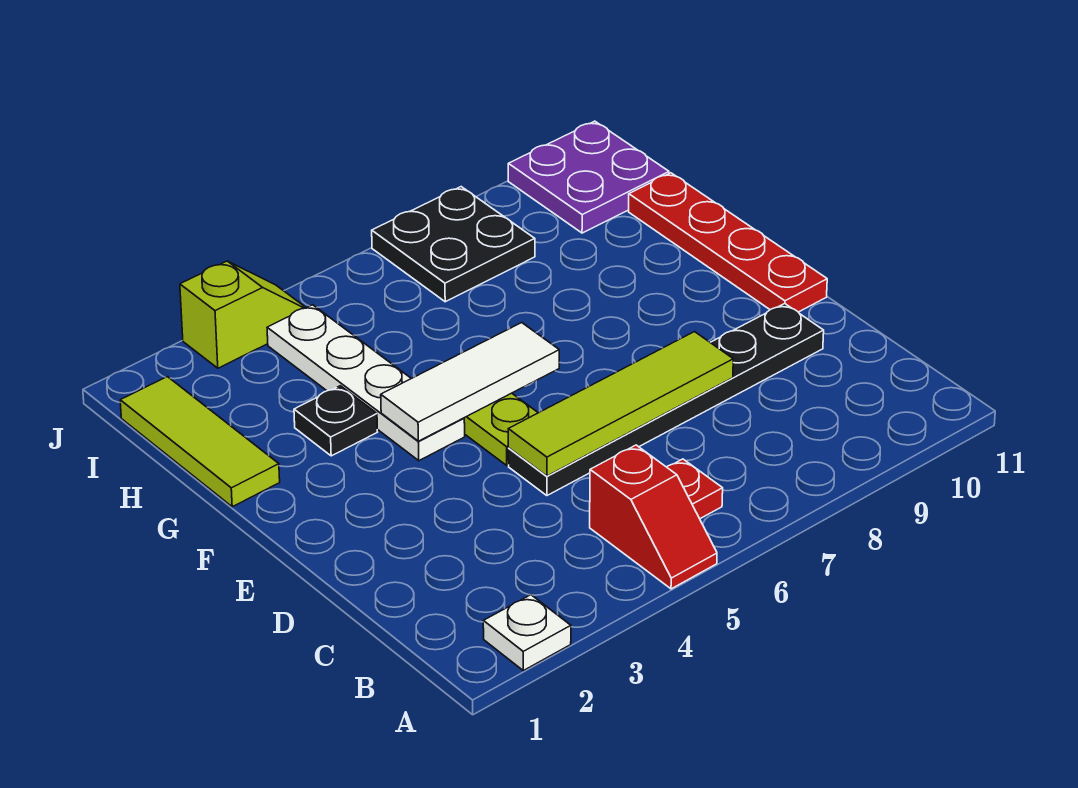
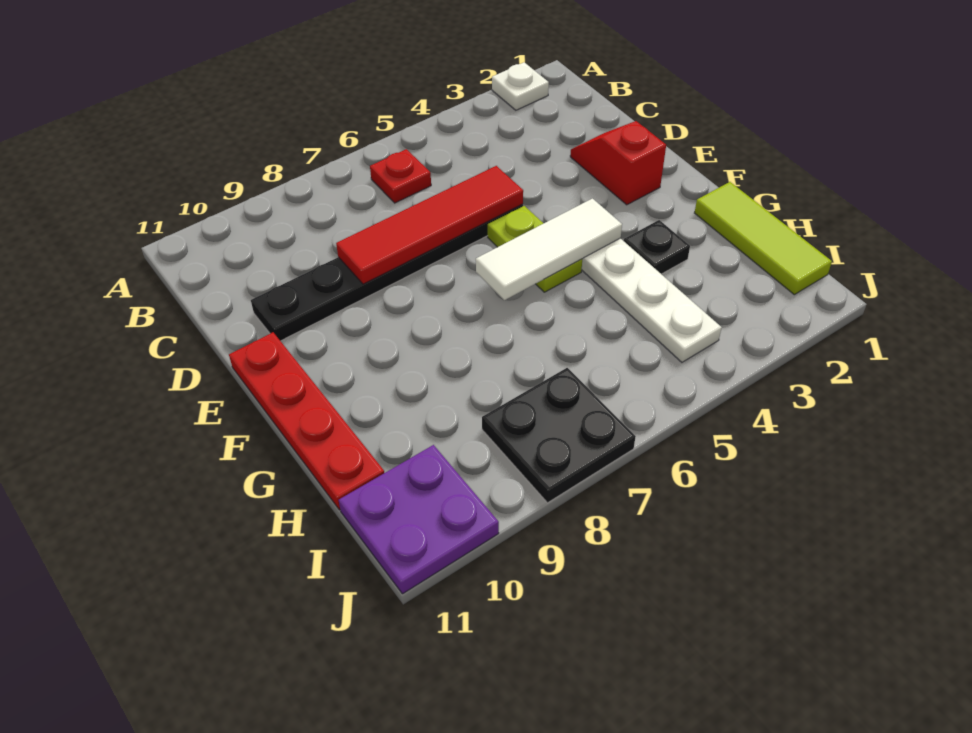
red 1x2 slope [590,445,717,589] -> red 1x2 slope moved to [570,121,666,205]
lime 1x4 tile [508,332,733,476] -> red 1x4 tile [336,166,523,284]
lime 1x2 slope [180,261,306,368] -> none

